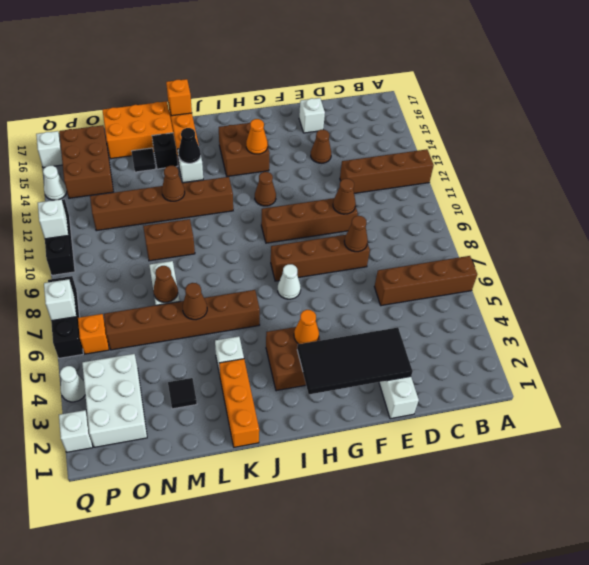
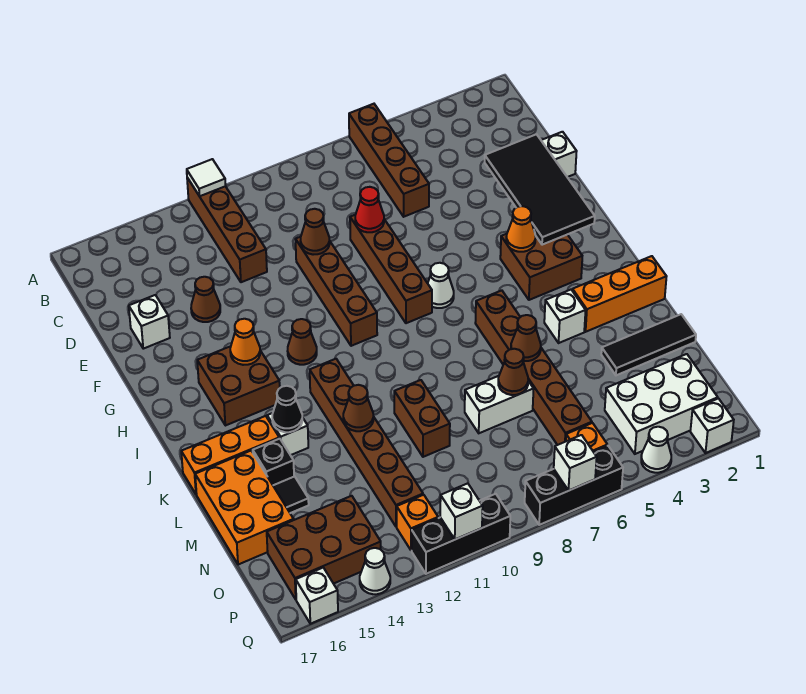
none -> white 1x1 tile [187,159,226,196]
brown 1x1 cone [344,215,368,252] -> red 1x1 cone [355,187,384,232]
orange 1x1 brick [166,79,192,116] -> orange 1x1 brick moved to [397,495,438,550]
black 1x1 tile [168,378,197,409] -> black 1x3 tile [601,314,696,375]

